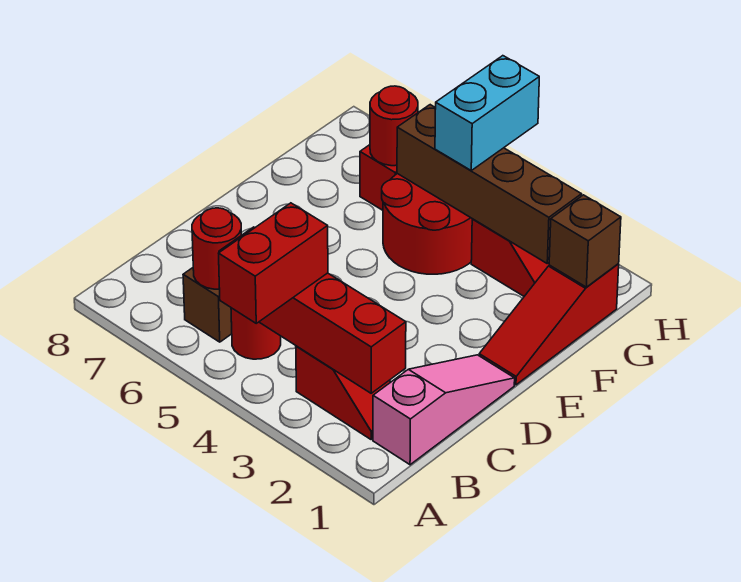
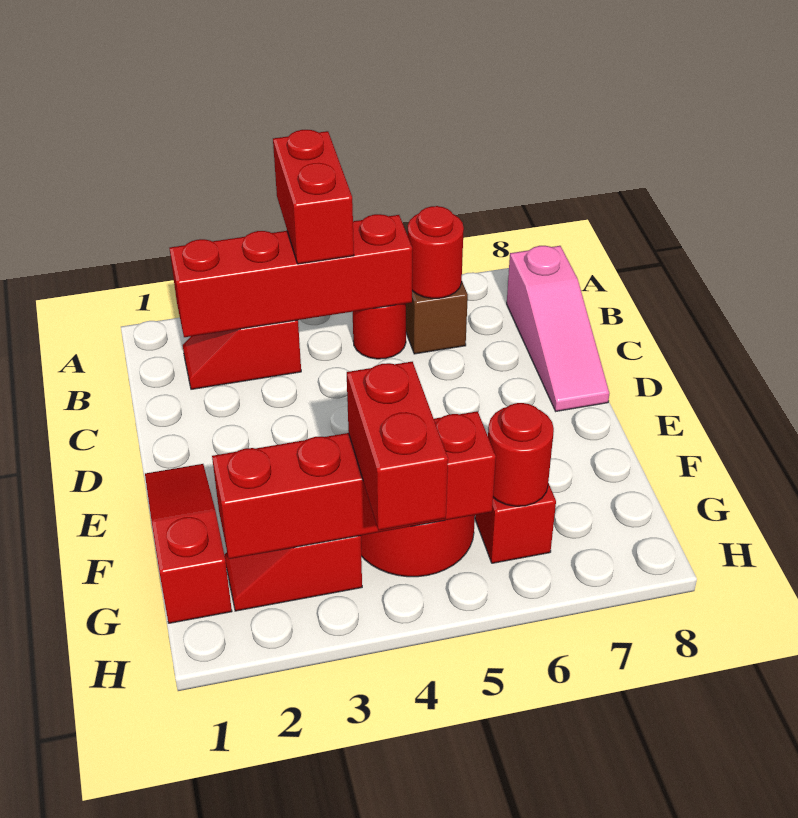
pink 1x3 slope [373,355,515,465] -> pink 1x3 slope moved to [507,246,609,411]
brown 1x1 brick [549,195,621,287] -> none
brown 1x4 brick [397,105,582,263] -> red 1x4 brick [212,411,496,559]
cyan 1x2 brick [435,56,539,170] -> red 1x2 brick [347,362,448,530]

